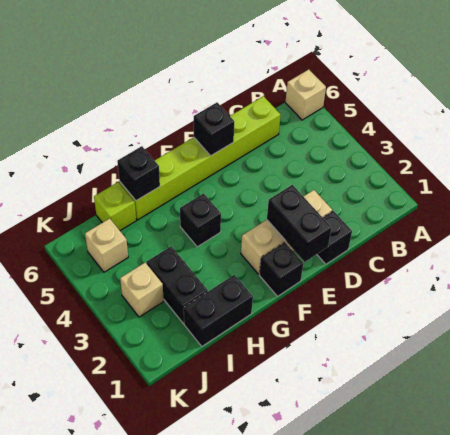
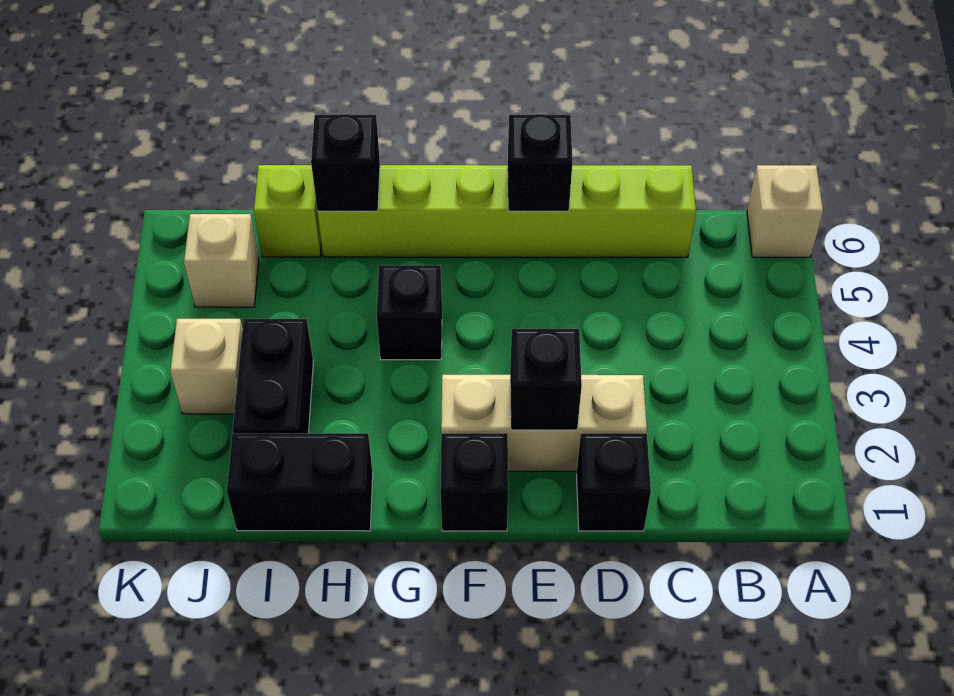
black 1x2 brick [267,185,332,262] -> black 1x1 brick [510,328,582,430]

